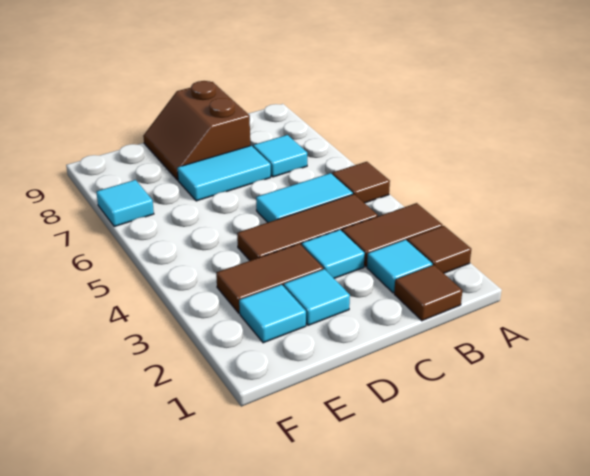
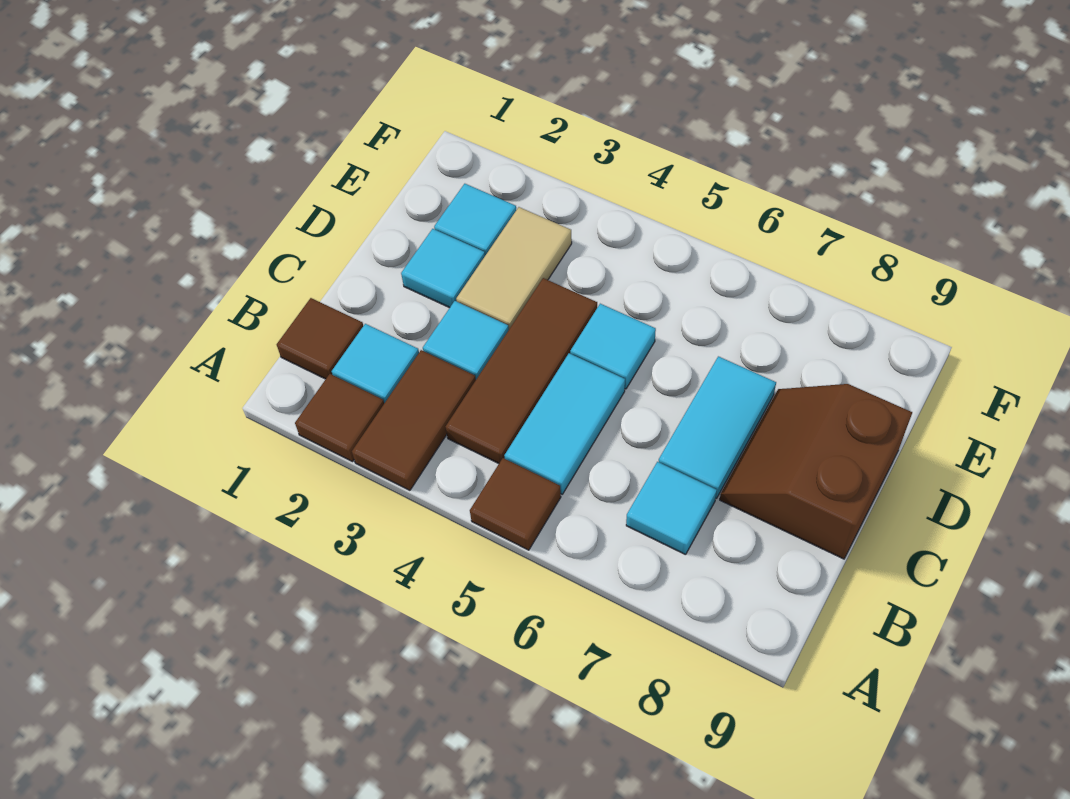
brown 2x2 slope [143,81,250,180] -> brown 2x2 slope turned to [720,384,912,559]
brown 1x2 tile [216,244,323,313] -> tan 1x2 tile [456,207,572,329]
cyan 1x1 tile [96,180,154,227] -> cyan 1x1 tile moved to [570,304,656,389]

